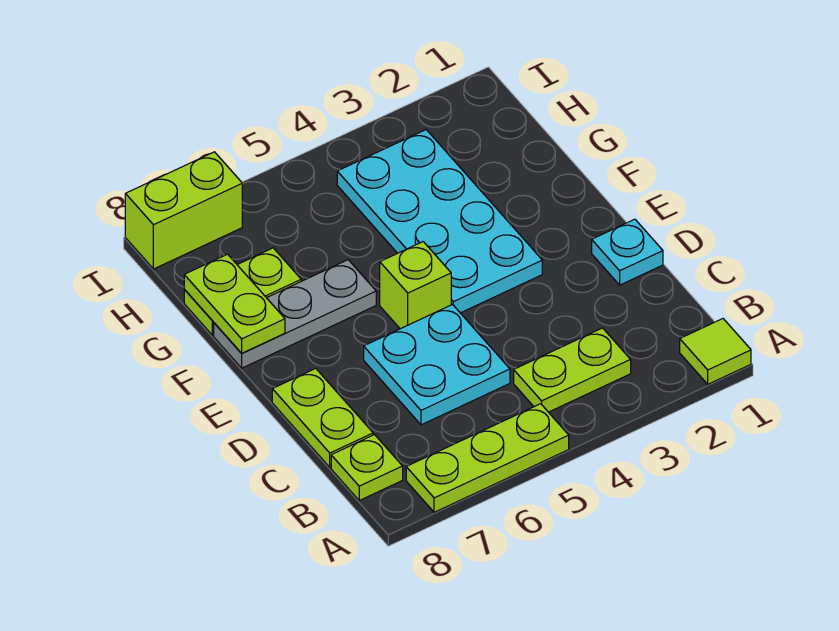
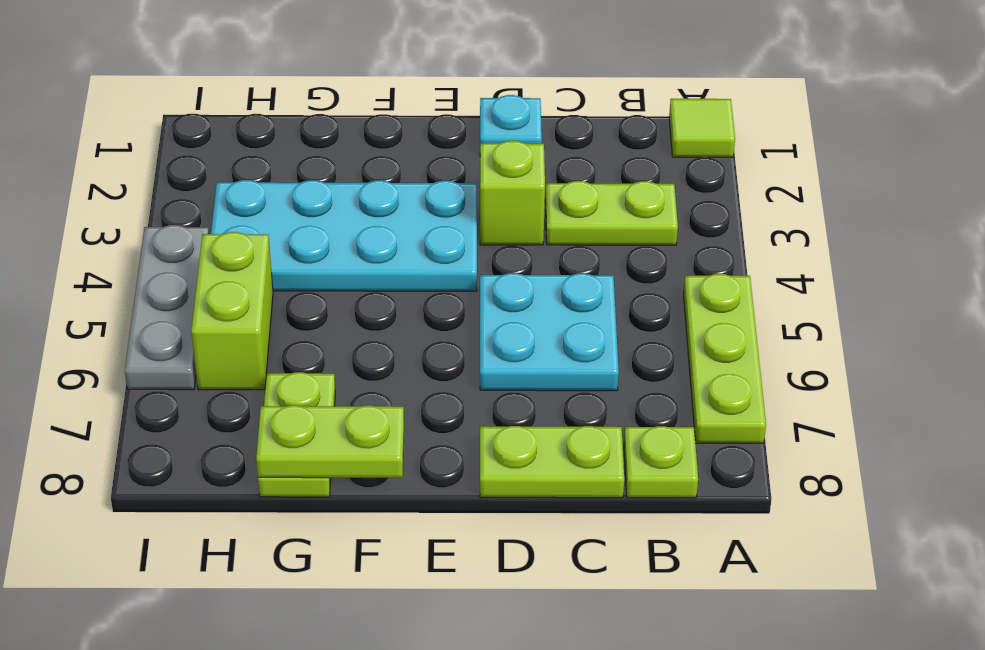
lime 1x2 plate [514,328,631,412] -> lime 1x2 plate turned to [545,181,678,245]
lime 1x1 brick [380,242,451,329] -> lime 1x1 brick moved to [480,141,545,245]
grey 1x3 plate [214,260,376,368] -> grey 1x3 plate moved to [125,225,209,390]
lime 1x2 brick [125,152,242,269] -> lime 1x2 brick moved to [191,232,273,390]

